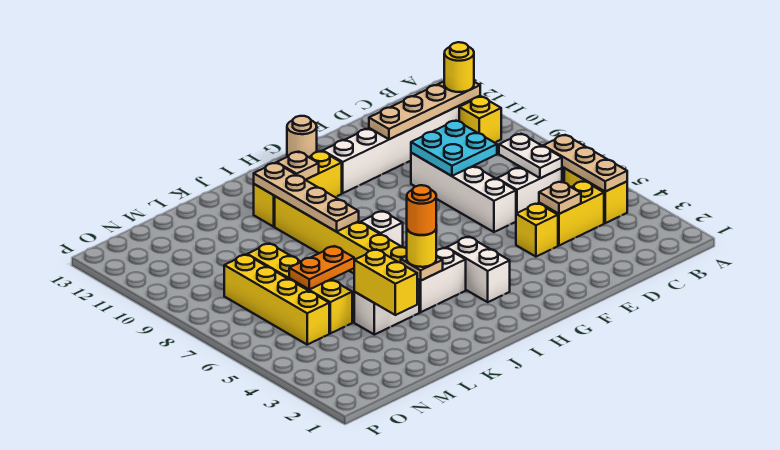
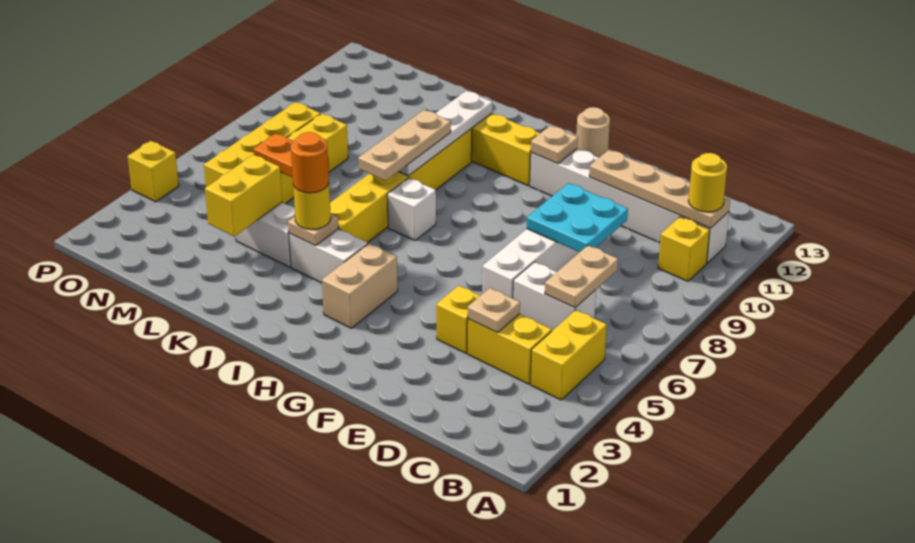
tan 1x3 plate [543,135,627,192] -> tan 1x3 plate moved to [358,110,451,181]
white 1x2 plate [499,134,562,178] -> tan 1x2 plate [545,245,618,308]
white 1x2 brick [447,237,510,302] -> tan 1x2 brick [322,243,398,328]
tan 1x1 plate [277,152,319,180] -> tan 1x1 plate moved to [531,126,578,164]
tan 1x4 plate [254,163,359,232] -> white 1x4 plate [399,91,492,176]
none -> yellow 1x1 brick [127,141,179,202]

